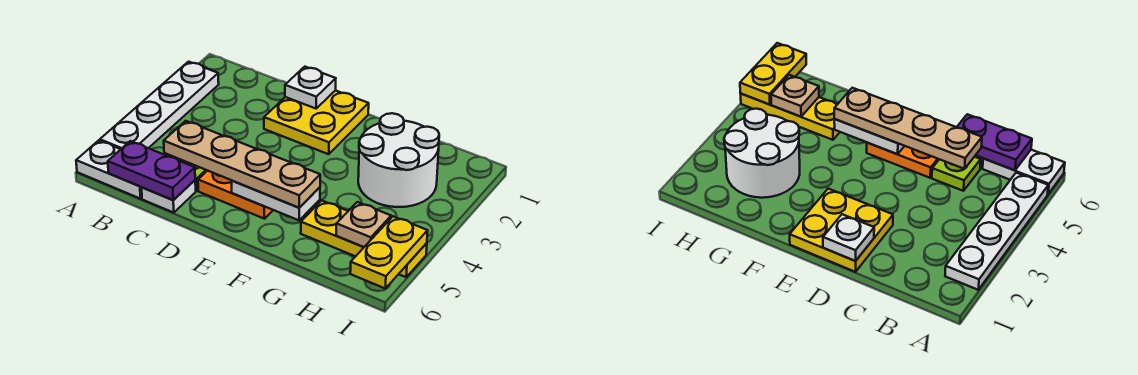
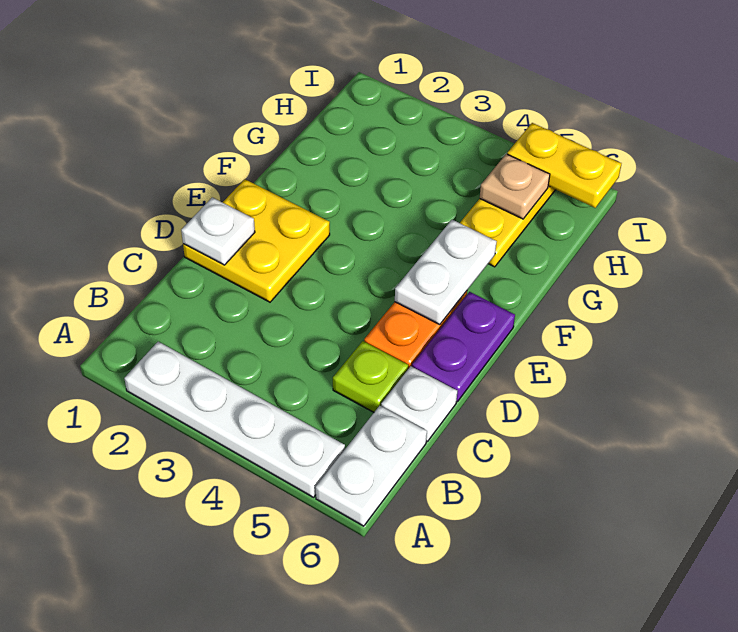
purple 1x2 plate [108,141,195,200] -> purple 1x2 plate moved to [412,292,515,401]
tan 1x4 plate [164,121,320,208] -> none
white 2x2 round brick [358,113,439,207] -> none

